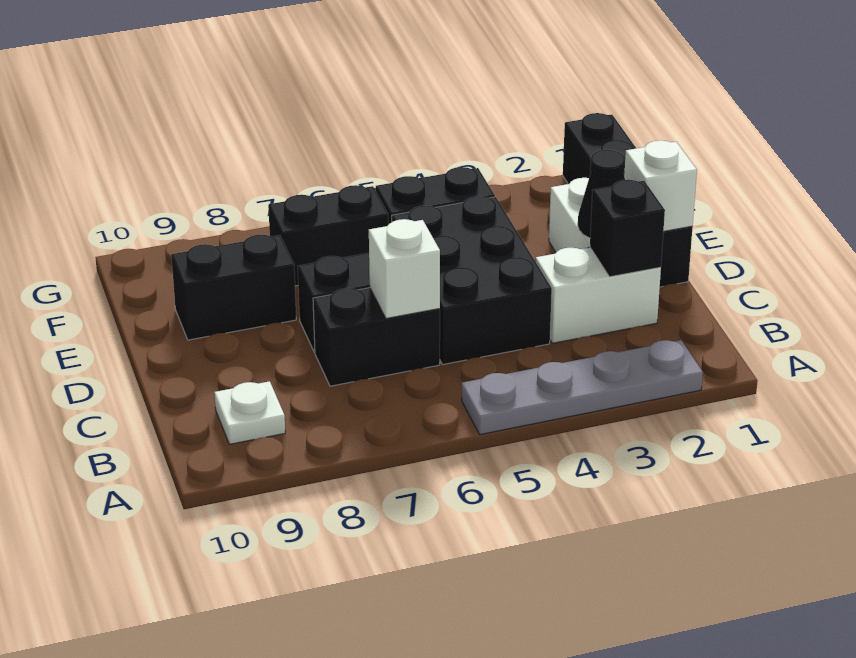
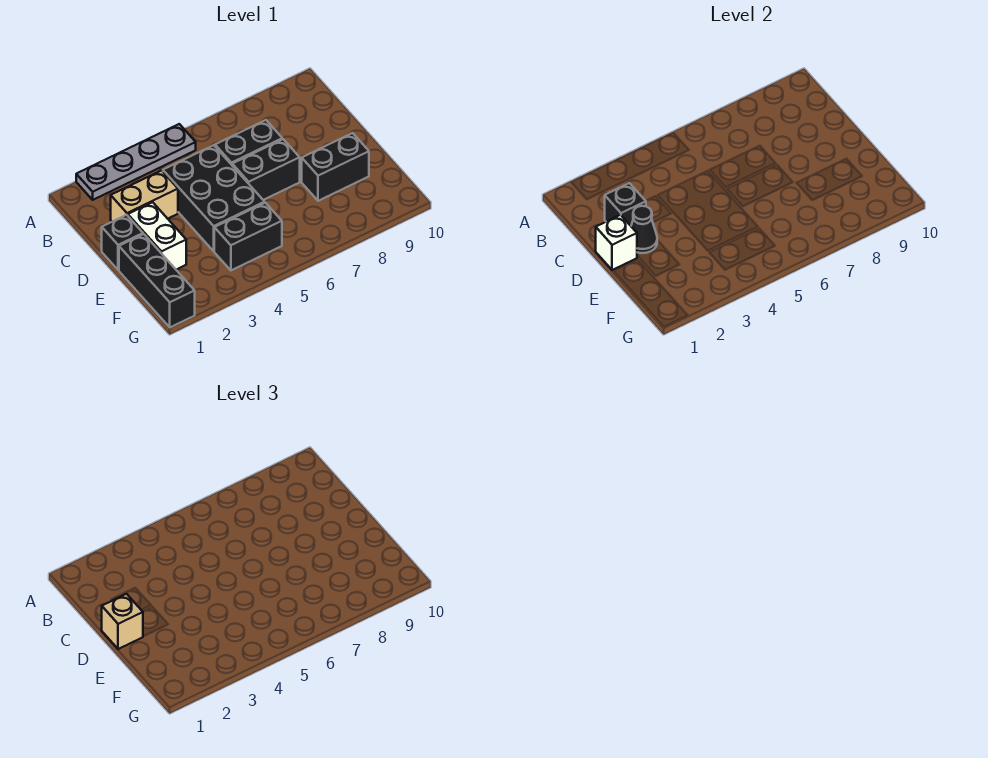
white 1x1 plate [214,381,285,444] -> none
white 1x2 brick [536,247,661,343] -> tan 1x2 brick [111,171,178,222]
white 1x1 brick [369,219,440,319] -> none
none -> tan 1x1 brick [102,594,143,649]
black 1x2 brick [268,185,388,286] -> none

